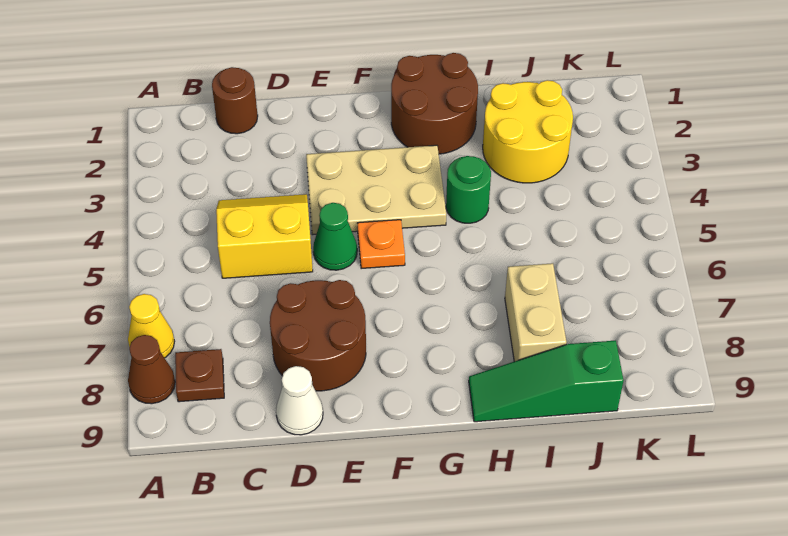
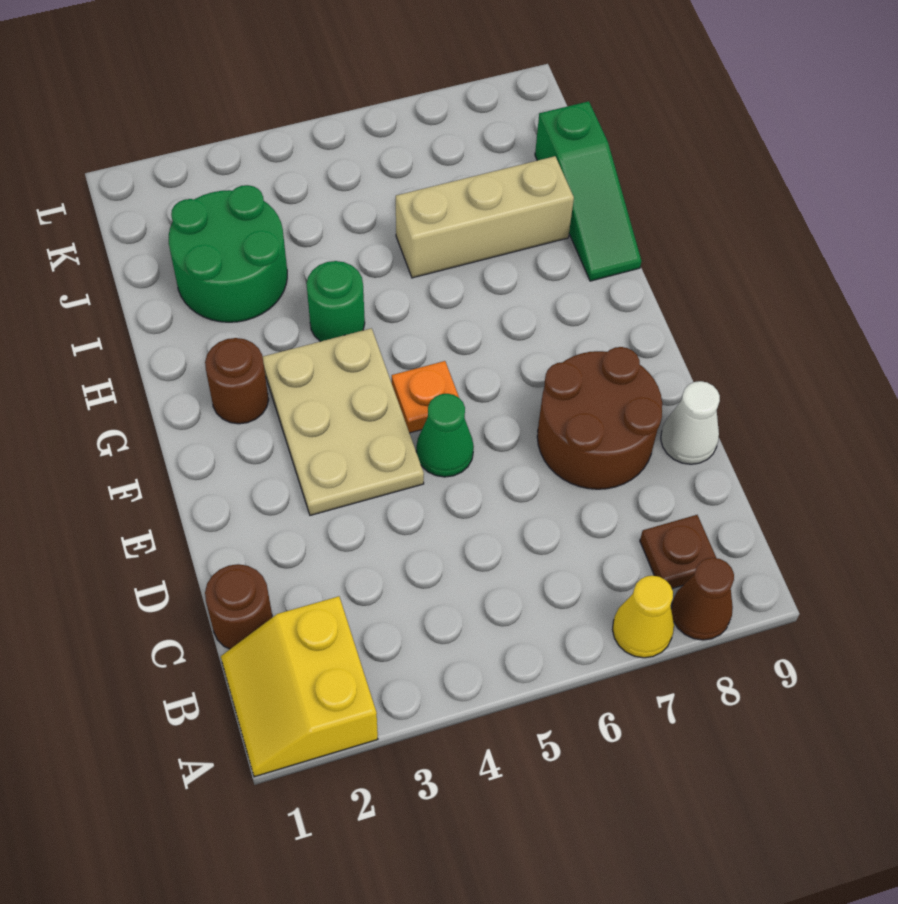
yellow 2x2 slope [216,194,313,278] -> yellow 2x2 slope moved to [221,596,378,777]
brown 2x2 round brick [391,53,478,154] -> brown 1x1 round brick [205,338,269,424]
yellow 2x2 round brick [483,80,573,183] -> green 2x2 round brick [169,185,287,322]
tan 1x2 brick [505,263,567,362] -> tan 1x3 brick [396,156,574,278]

